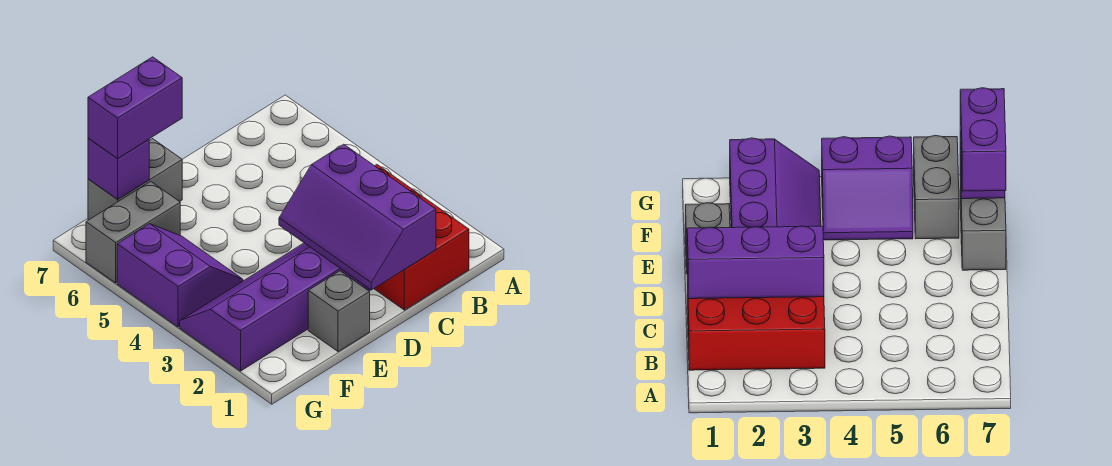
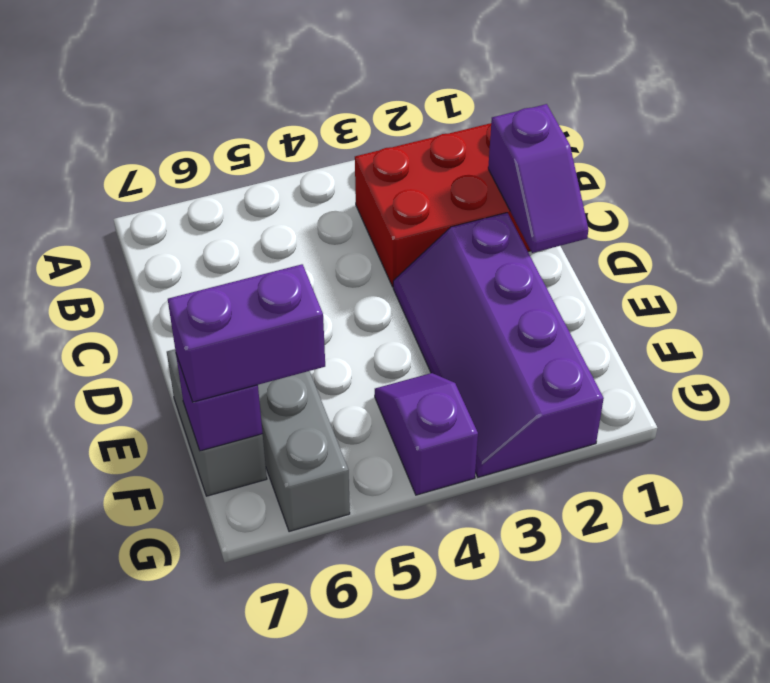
purple 2x3 slope [279,144,436,290] -> purple 1x2 slope [488,104,588,253]
grey 1x1 brick [308,271,370,352] -> none
purple 1x2 brick [88,57,182,159] -> purple 1x2 brick turned to [168,264,325,402]
purple 2x2 slope [117,224,243,327] -> purple 1x2 slope [375,373,478,495]

